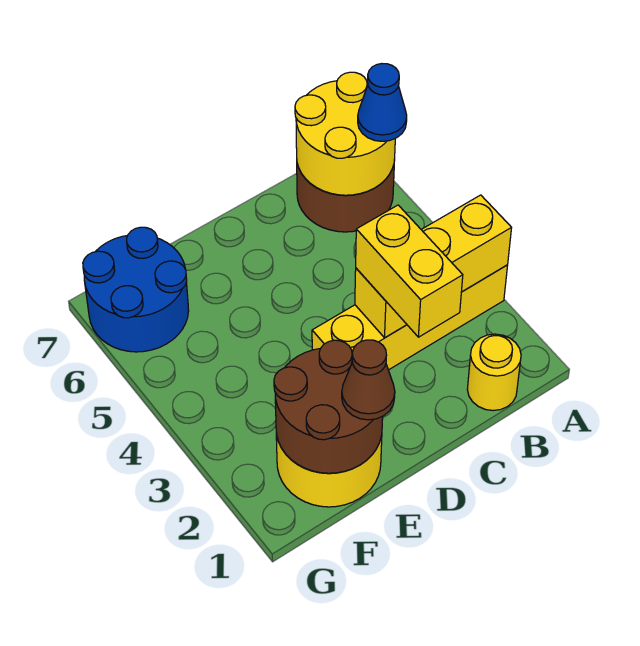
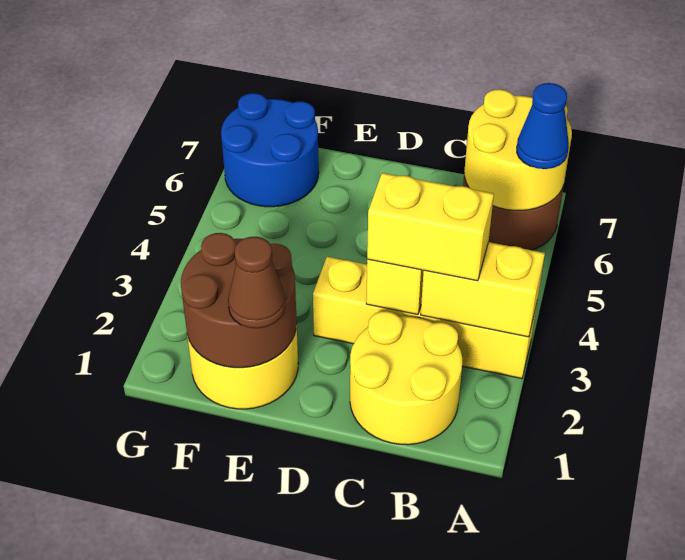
yellow 1x1 round brick [467,334,521,411] -> yellow 2x2 round brick [350,311,462,445]
yellow 1x2 brick [356,205,463,337] -> yellow 1x2 brick turned to [367,173,494,281]

